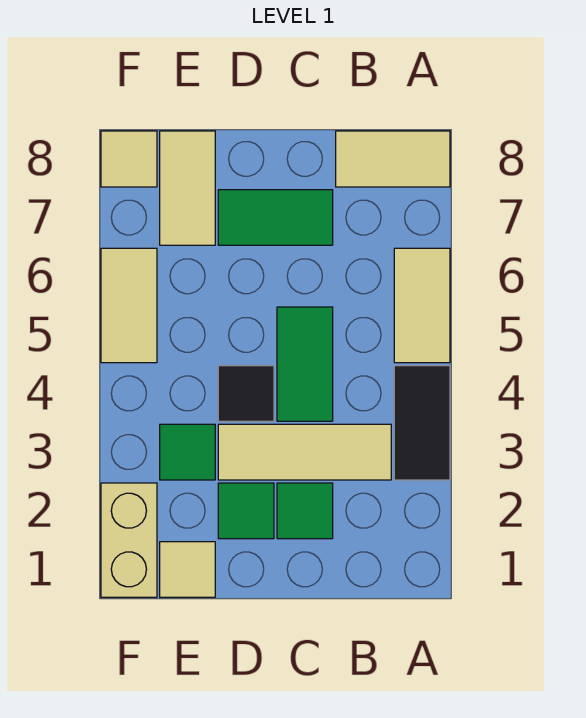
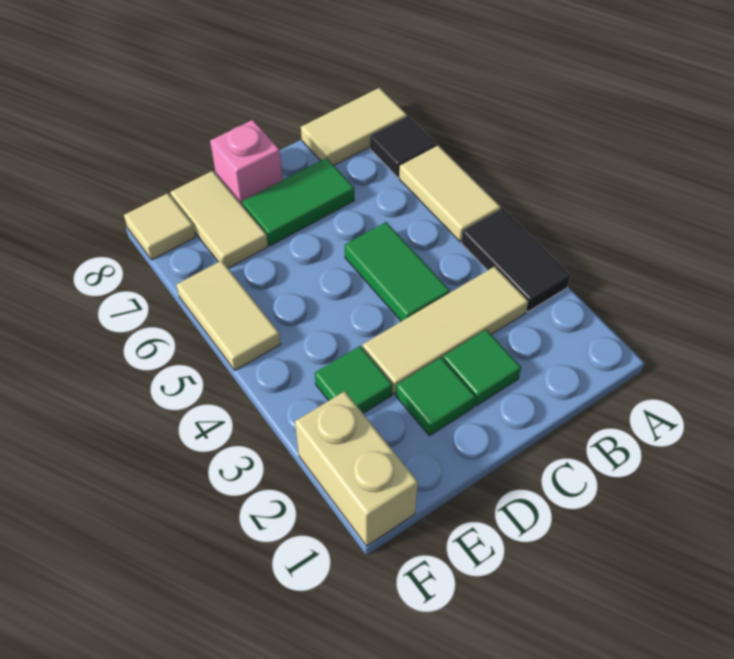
black 1x1 tile [218,366,274,421] -> black 1x1 tile moved to [370,116,437,177]
none -> pink 1x1 brick [210,120,283,205]
tan 1x1 tile [160,542,215,597] -> none

